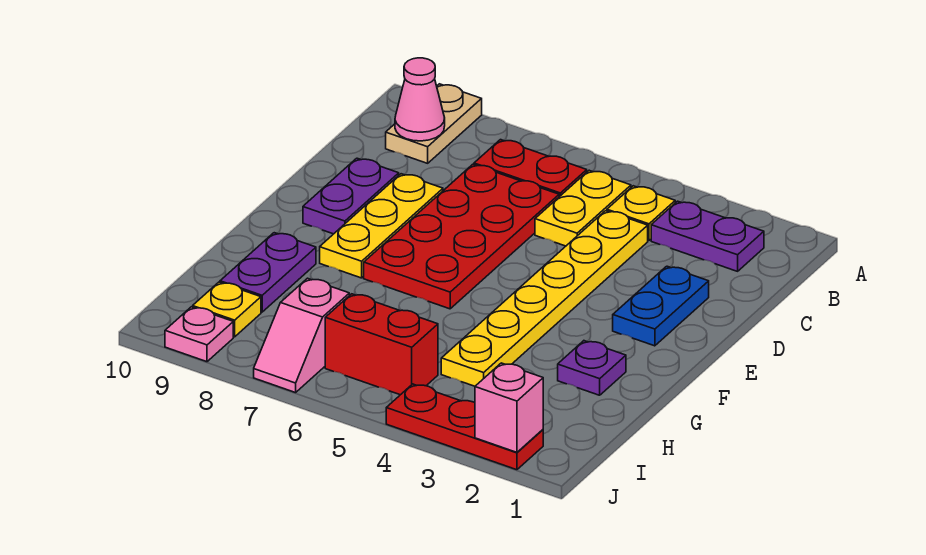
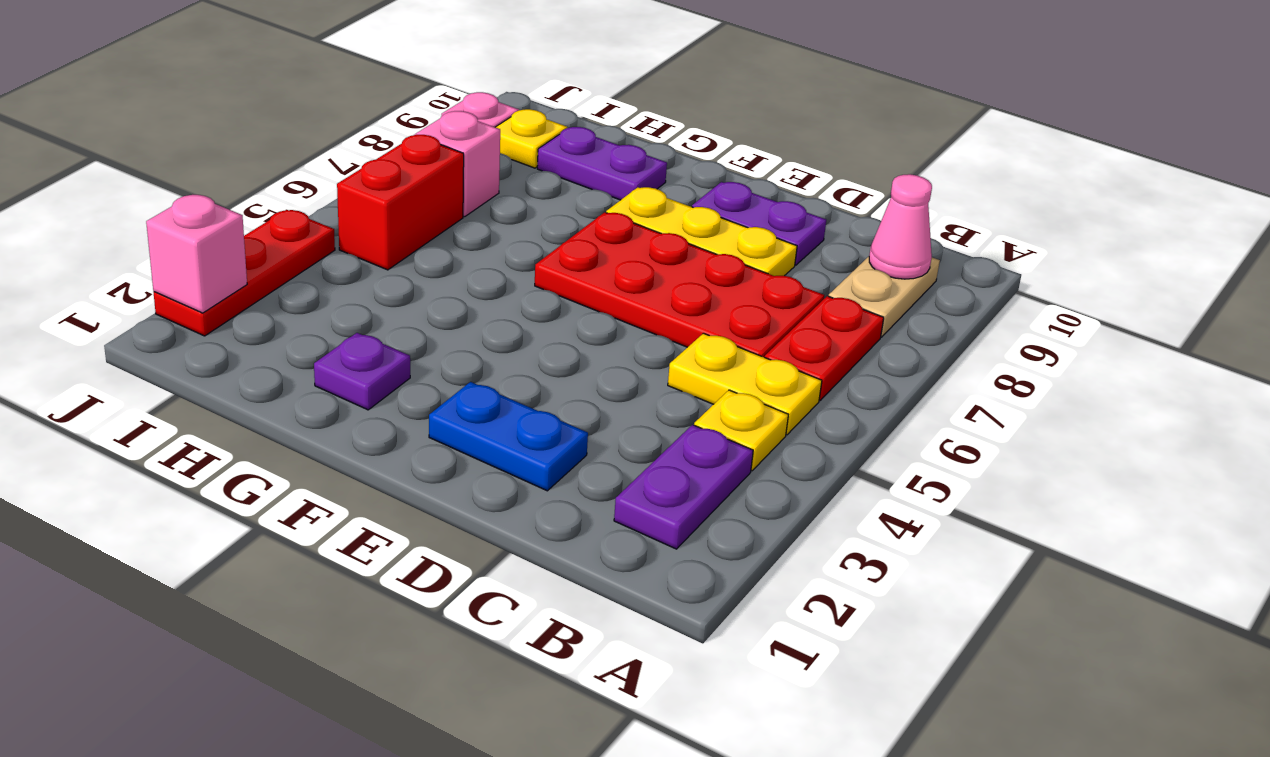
tan 1x2 plate [386,84,482,163] -> tan 1x2 plate turned to [829,257,940,337]
yellow 1x6 plate [441,211,648,386] -> none

